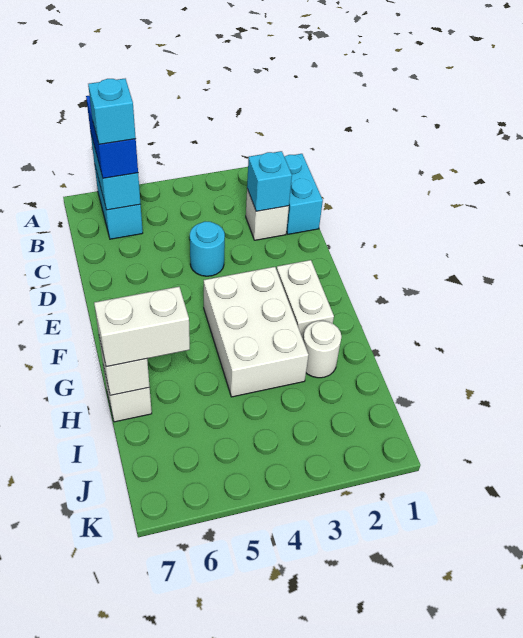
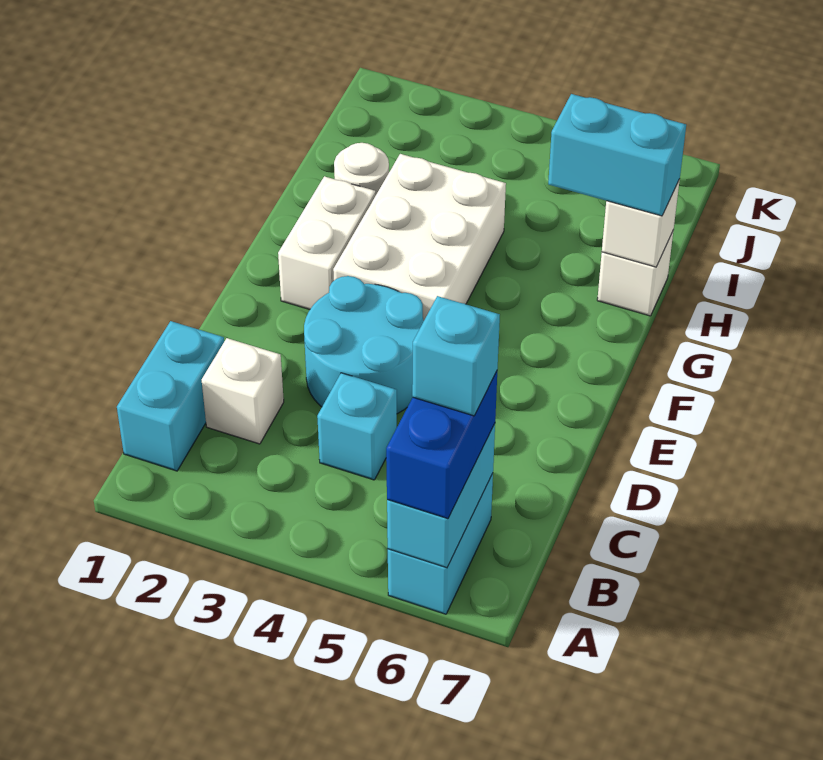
cyan 1x1 brick [247,151,292,211] -> cyan 1x1 brick moved to [317,373,397,480]
cyan 1x1 round brick [190,222,225,276] -> cyan 2x2 round brick [304,276,424,414]
white 1x2 brick [94,287,190,367] -> cyan 1x2 brick [548,94,686,216]

